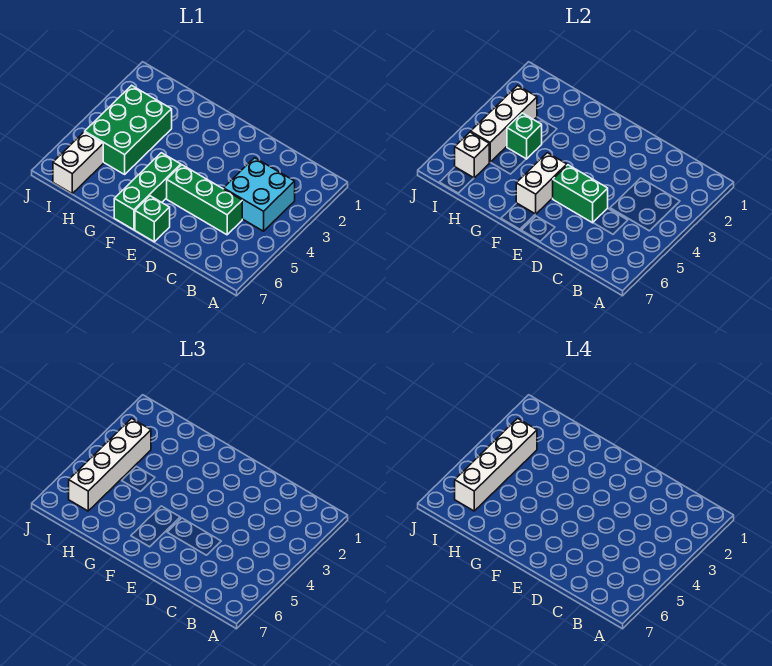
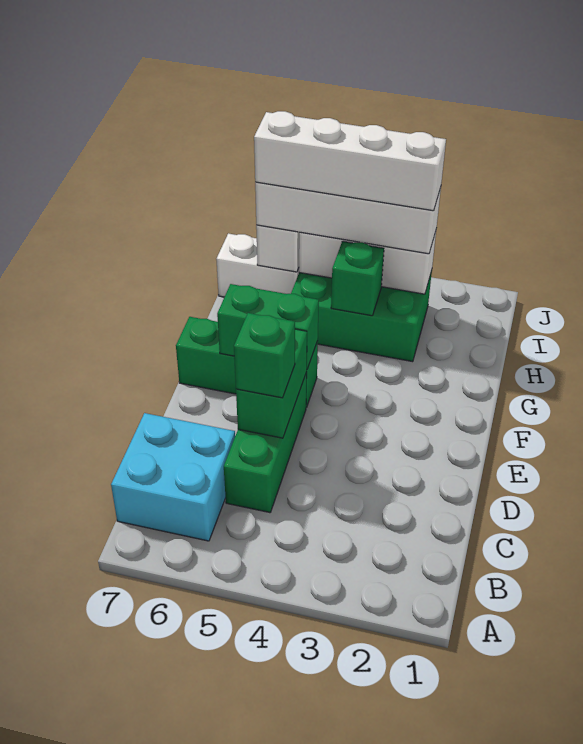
cyan 2x2 brick [224,158,295,231] -> cyan 2x2 brick moved to [111,413,235,541]
green 1x1 brick [135,196,170,242] -> green 1x1 brick moved to [234,313,295,398]
white 1x2 brick [516,153,567,214] -> green 1x2 brick [217,284,319,369]

